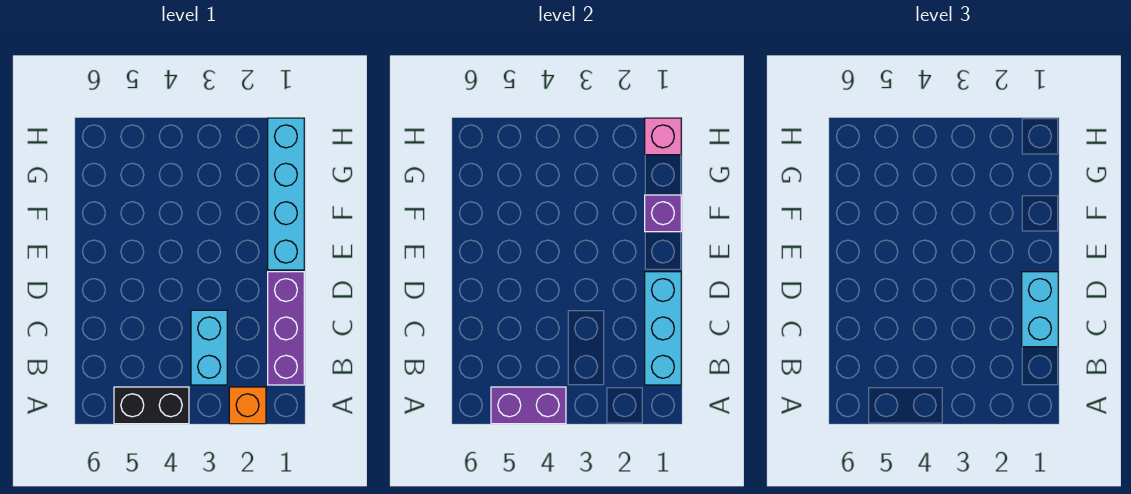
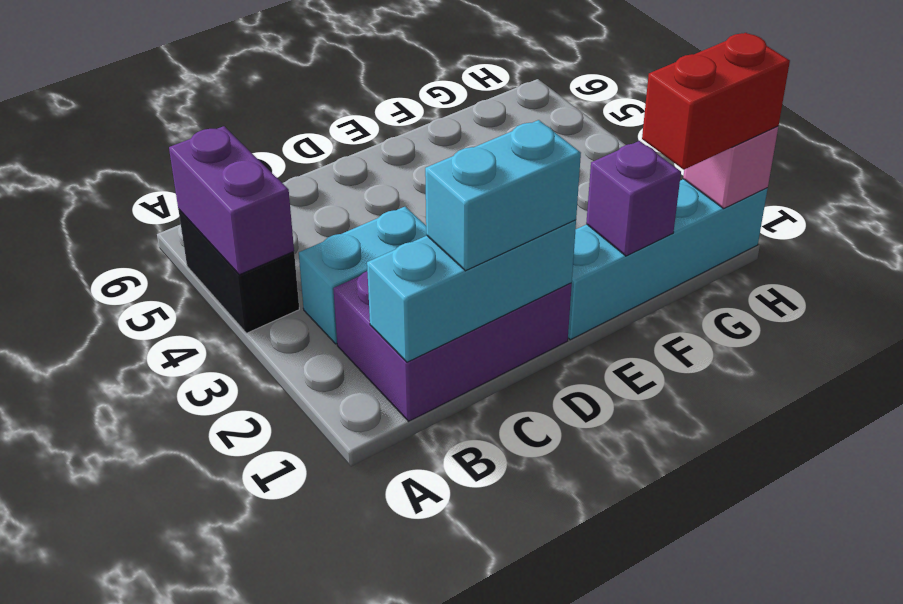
orange 1x1 brick [229,387,266,424] -> none
purple 1x3 brick [268,272,304,385] -> purple 2x3 brick [333,271,572,421]
none -> red 1x2 brick [642,33,790,169]

